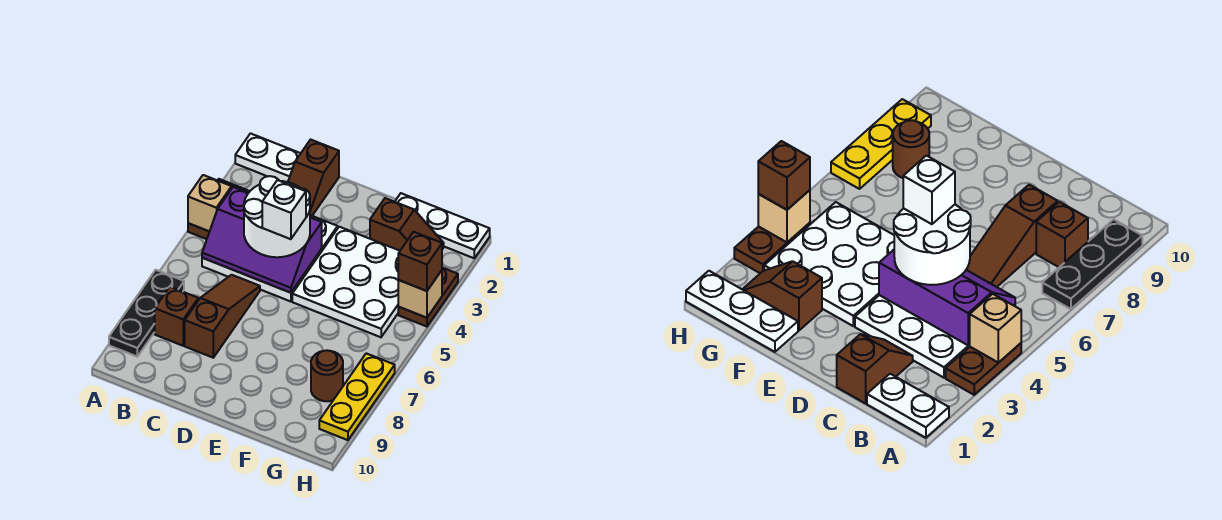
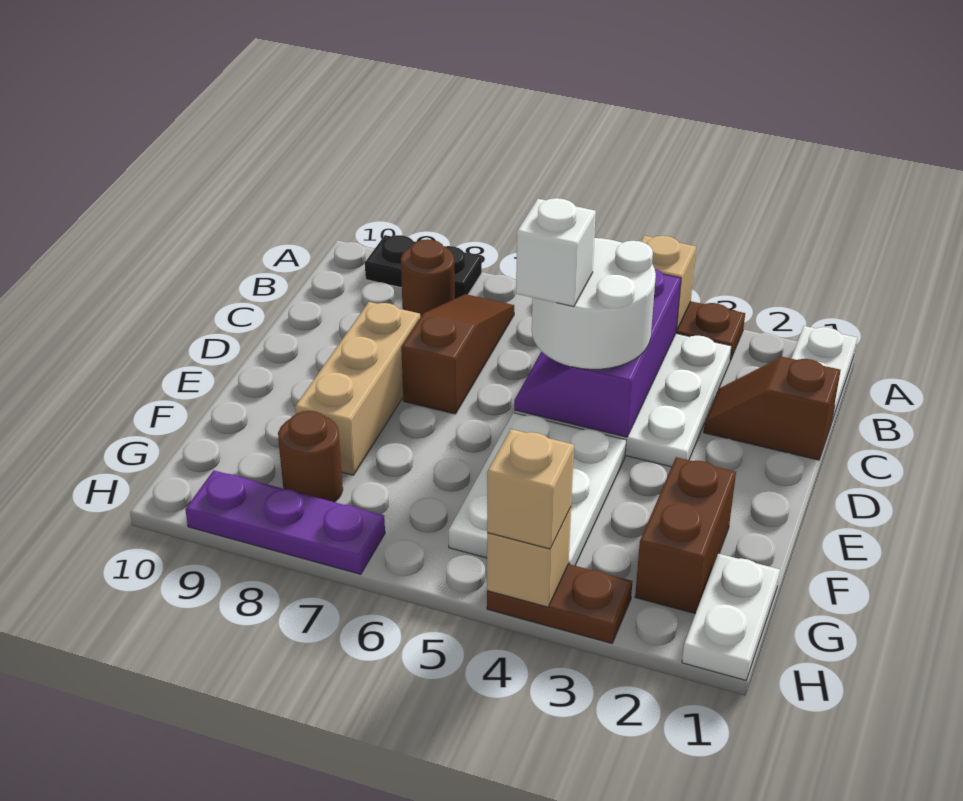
black 1x3 plate [109,270,184,356] -> black 1x2 plate [365,235,482,298]
brown 1x1 brick [155,287,198,346] -> brown 1x1 round brick [401,239,455,317]
brown 1x3 slope [185,275,260,358] -> brown 1x3 slope turned to [401,294,514,414]
none -> tan 1x3 brick [295,302,420,475]
white 3x3 plate [292,227,400,337] -> white 2x3 plate [449,413,626,566]
white 1x3 plate [395,193,490,258] -> white 1x2 plate [682,554,780,680]
brown 1x2 slope [370,198,444,251] -> brown 1x2 brick [635,457,736,614]
brown 1x1 brick [398,232,442,291] -> tan 1x1 brick [487,429,574,549]
yellow 1x3 plate [319,353,395,440] -> purple 1x3 plate [185,470,385,574]

